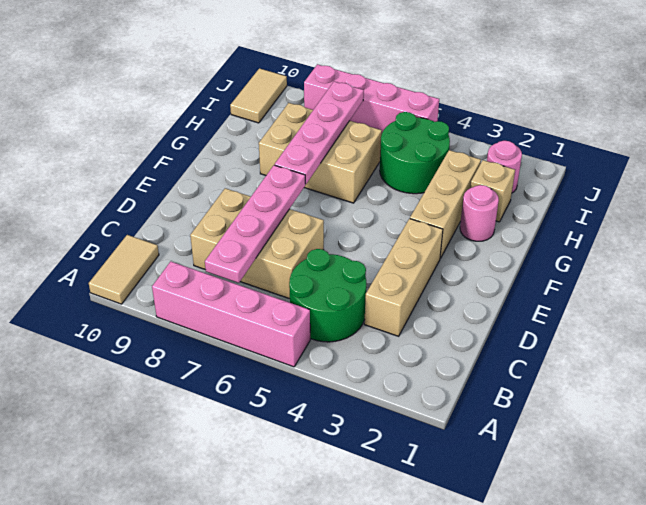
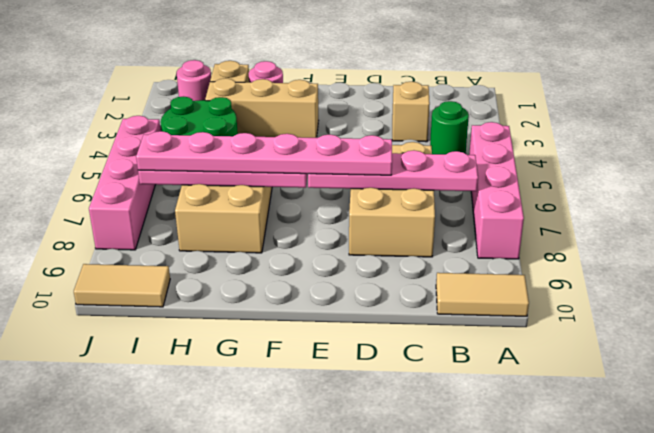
green 2x2 round brick [289,249,366,342] -> green 1x1 round brick [430,101,469,154]
tan 1x3 brick [364,219,443,336] -> tan 1x1 brick [392,82,430,142]
none -> pink 1x6 plate [136,131,392,175]

